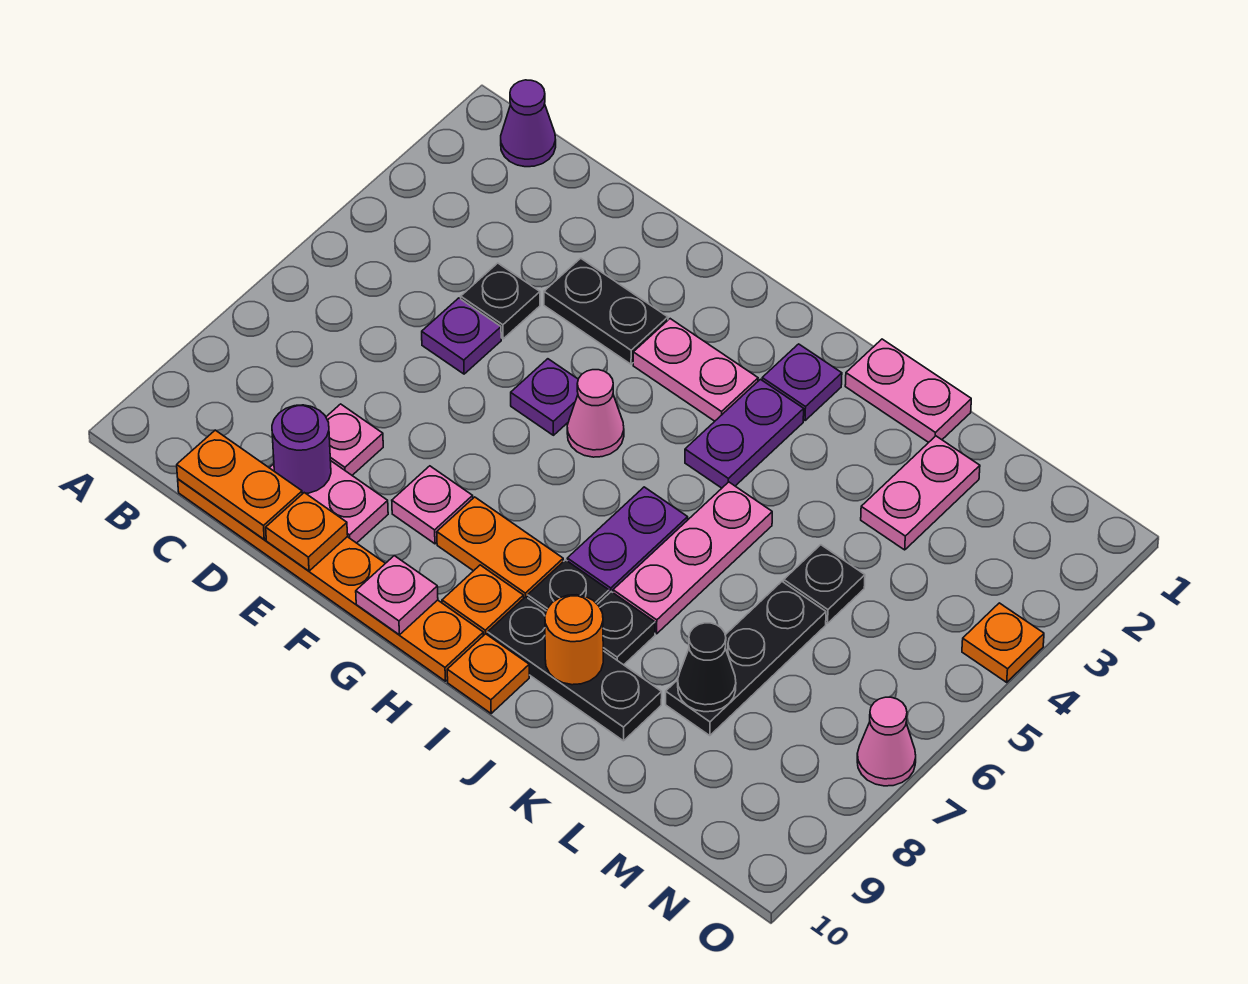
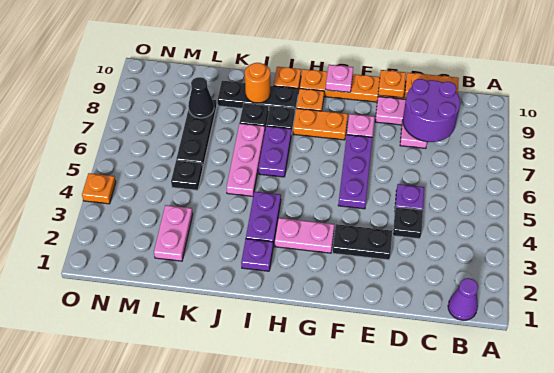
purple 1x1 round brick [272,405,331,494] -> purple 2x2 round brick [403,79,460,142]
purple 1x1 plate [511,359,578,435] -> purple 1x3 plate [338,135,372,209]
pink 1x1 cone [567,370,624,457] -> none
pink 1x2 plate [845,339,971,442] -> none
pink 1x1 cone [857,697,916,786] -> none

